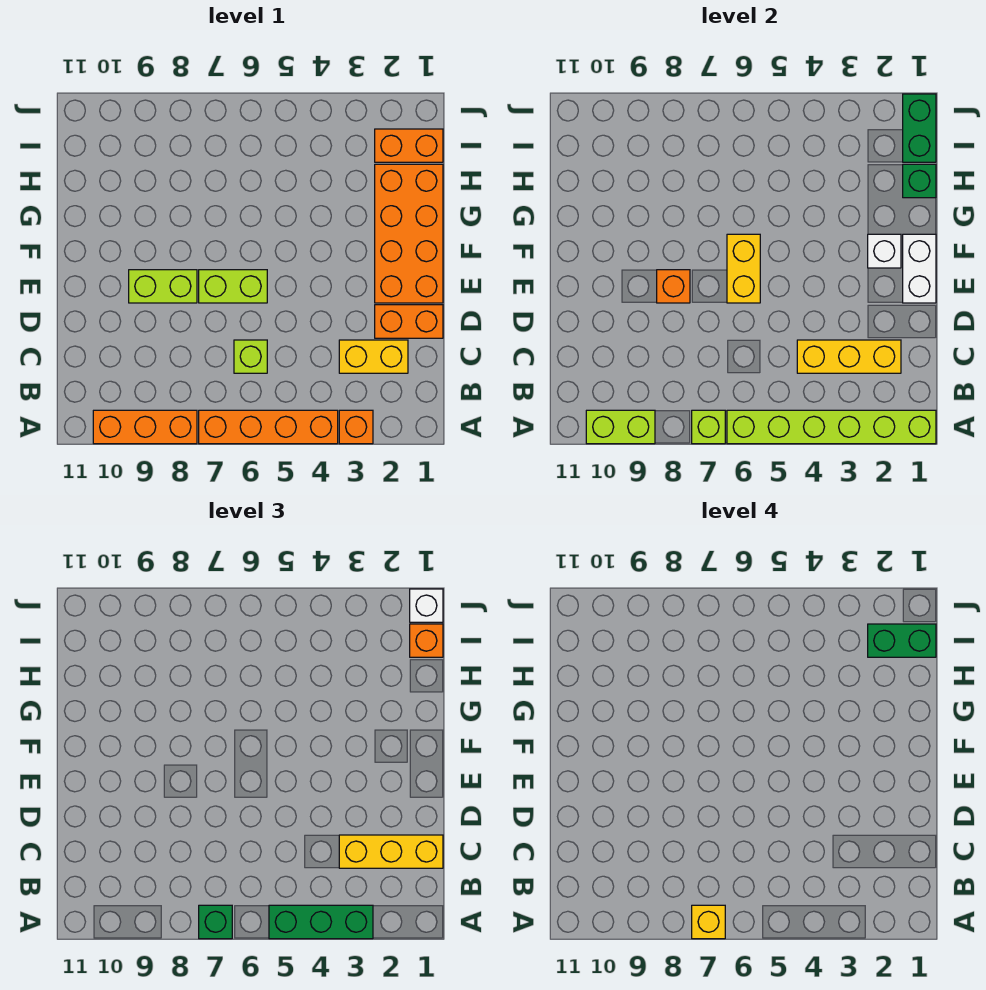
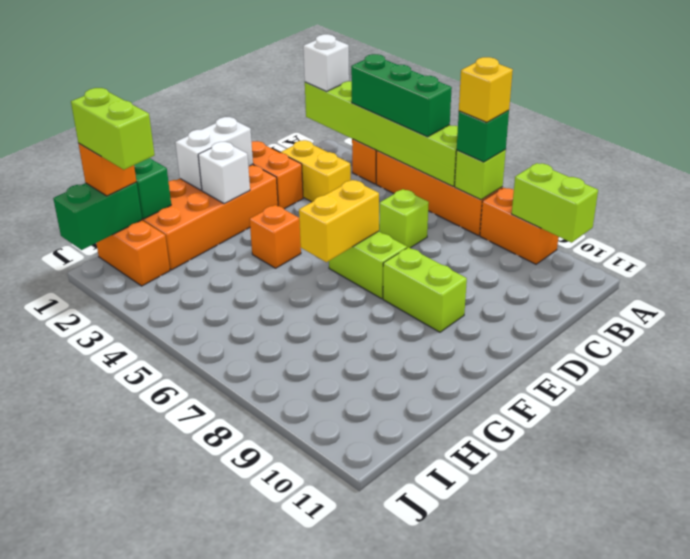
orange 1x3 brick [93,410,197,444] -> orange 1x2 brick [480,188,558,264]
yellow 1x3 brick [339,835,443,868] -> none
yellow 1x3 brick [797,340,901,373] -> none
orange 1x1 brick [657,270,690,303] -> orange 1x1 brick moved to [250,205,301,268]
green 1x2 brick [868,624,936,657] -> lime 1x2 brick [71,88,155,170]
white 1x1 brick [410,589,443,622] -> white 1x1 brick moved to [303,34,349,92]

